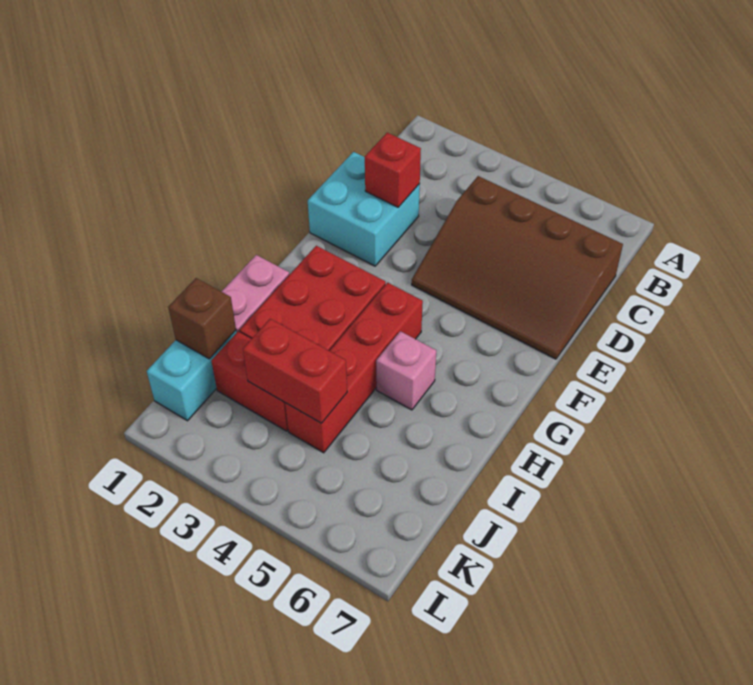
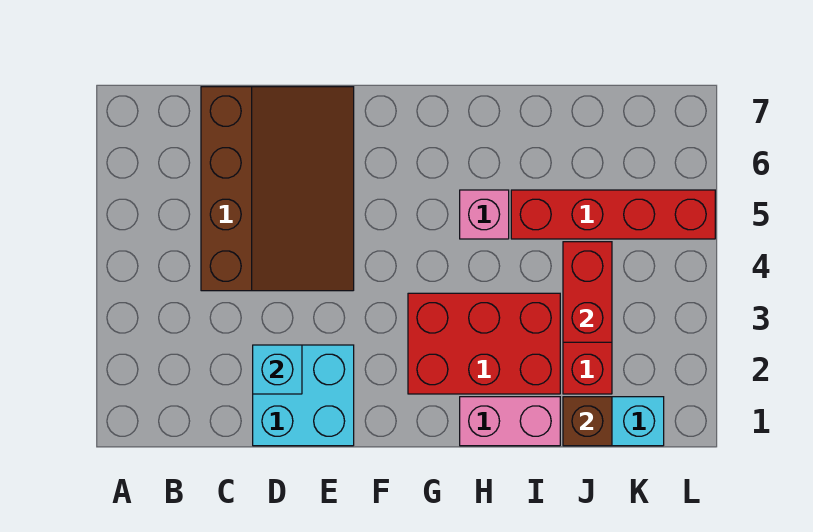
red 1x1 brick [365,133,421,207] -> cyan 1x1 brick [253,345,302,394]
red 1x4 brick [285,283,423,453] -> red 1x4 brick moved to [511,190,715,239]

